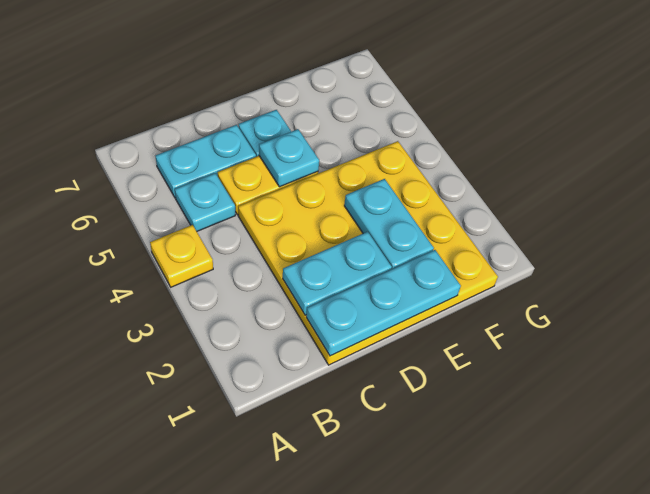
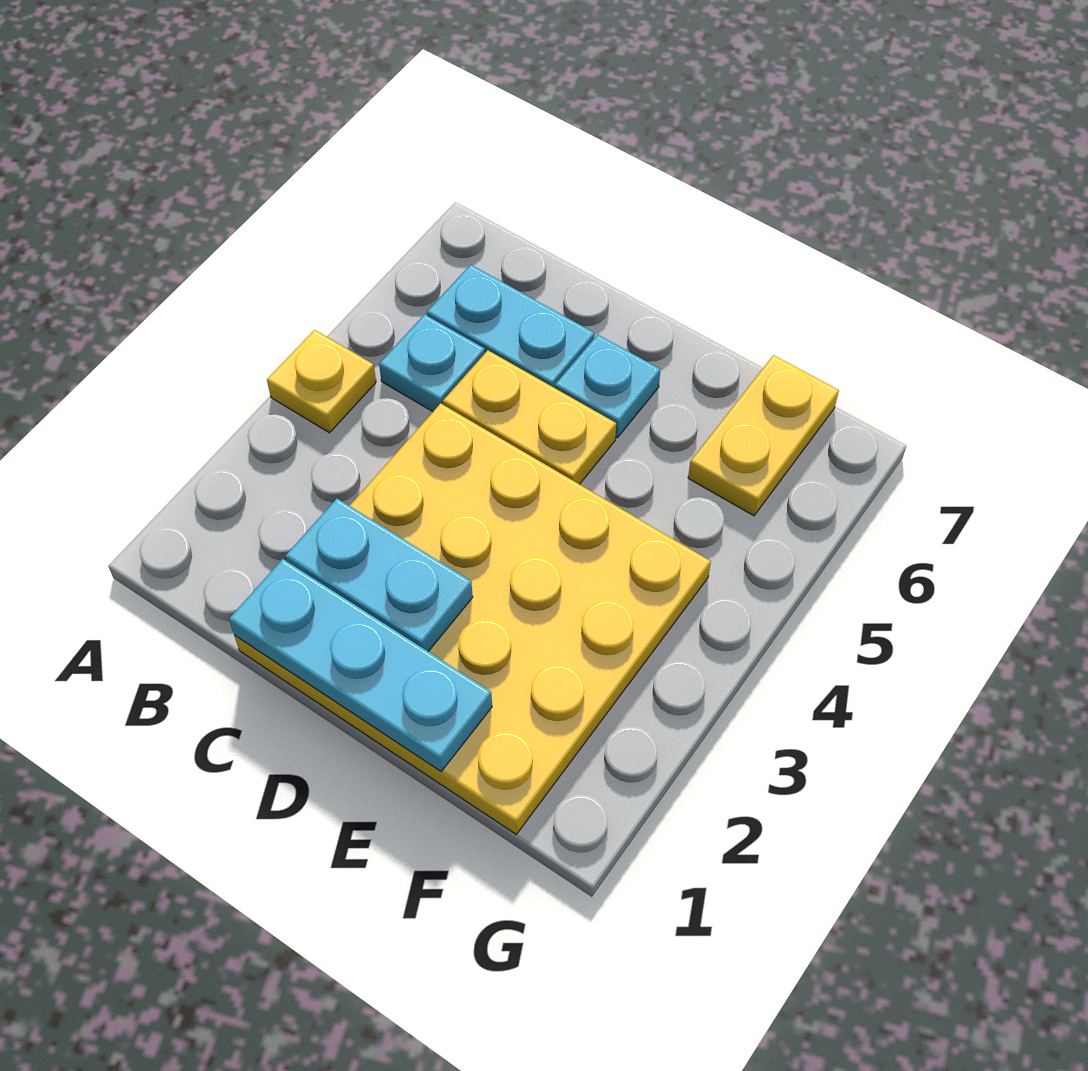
cyan 1x1 plate [259,129,319,187] -> none
cyan 1x2 plate [344,179,434,269] -> none
none -> yellow 1x2 plate [688,355,839,516]

